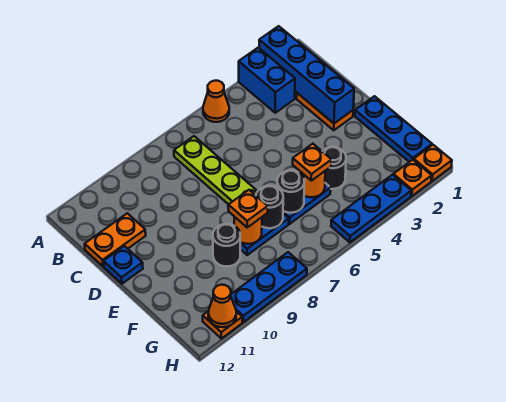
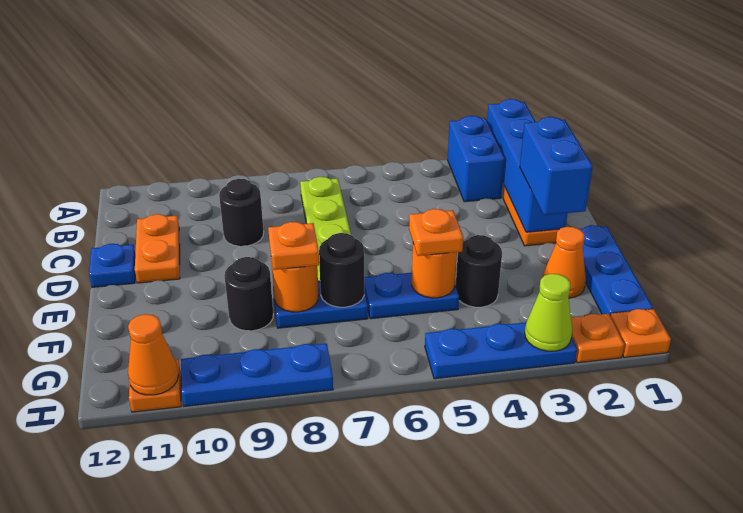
orange 1x1 cone [203,81,229,122] -> orange 1x1 cone moved to [543,227,586,298]
orange 1x2 plate [85,213,146,266] -> orange 1x2 plate turned to [135,214,180,283]
none -> blue 1x2 brick [520,117,593,215]
black 1x1 round brick [277,170,305,213] -> black 1x1 round brick moved to [219,179,264,246]
none -> lime 1x1 cone [525,274,572,351]

